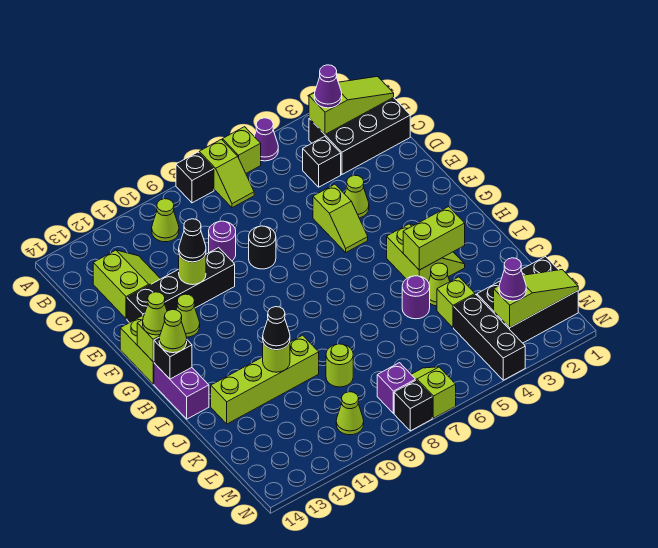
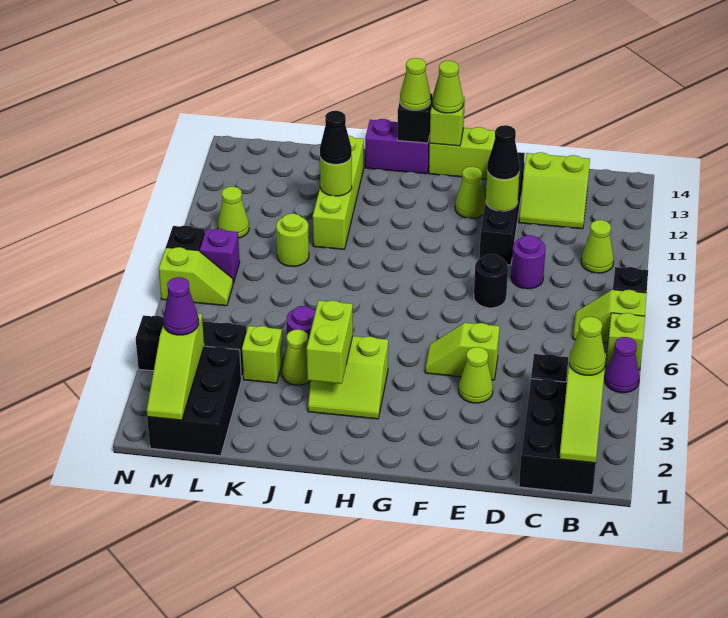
purple 1x1 cone [314,65,342,108] -> lime 1x1 cone [569,317,606,375]

